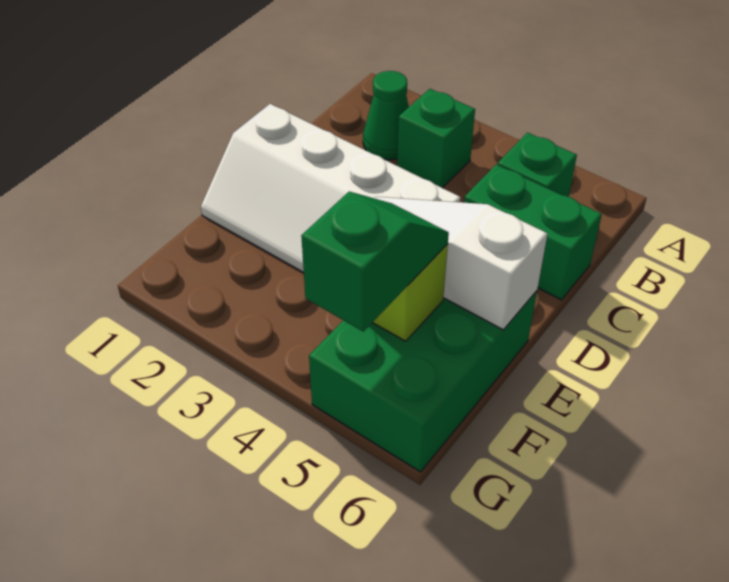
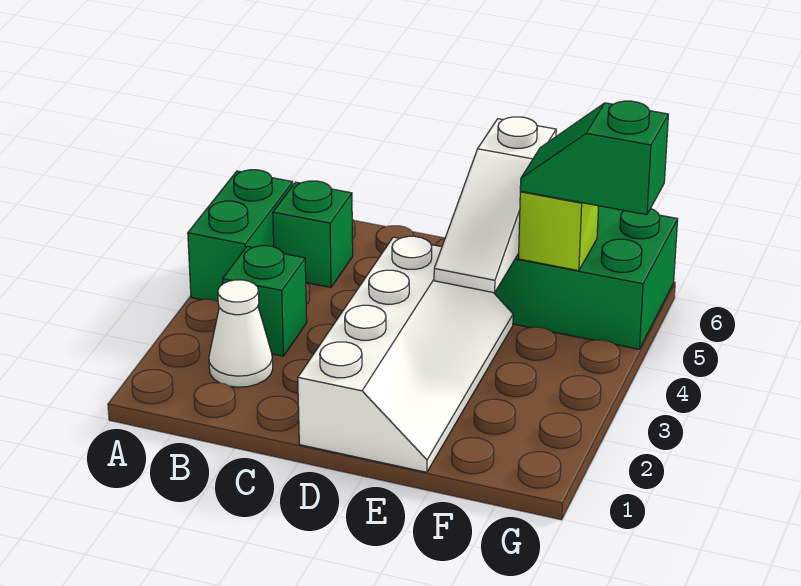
green 1x1 cone [363,71,409,160] -> white 1x1 cone [209,280,273,387]
green 1x2 brick [464,164,602,300] -> green 1x2 brick moved to [188,170,293,301]

